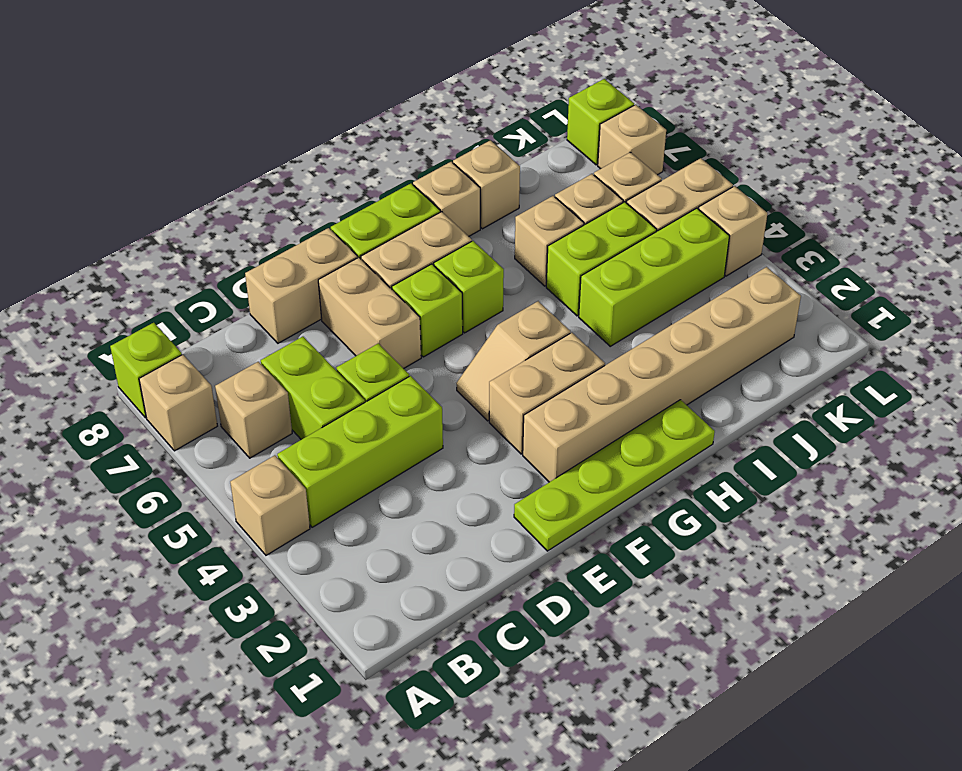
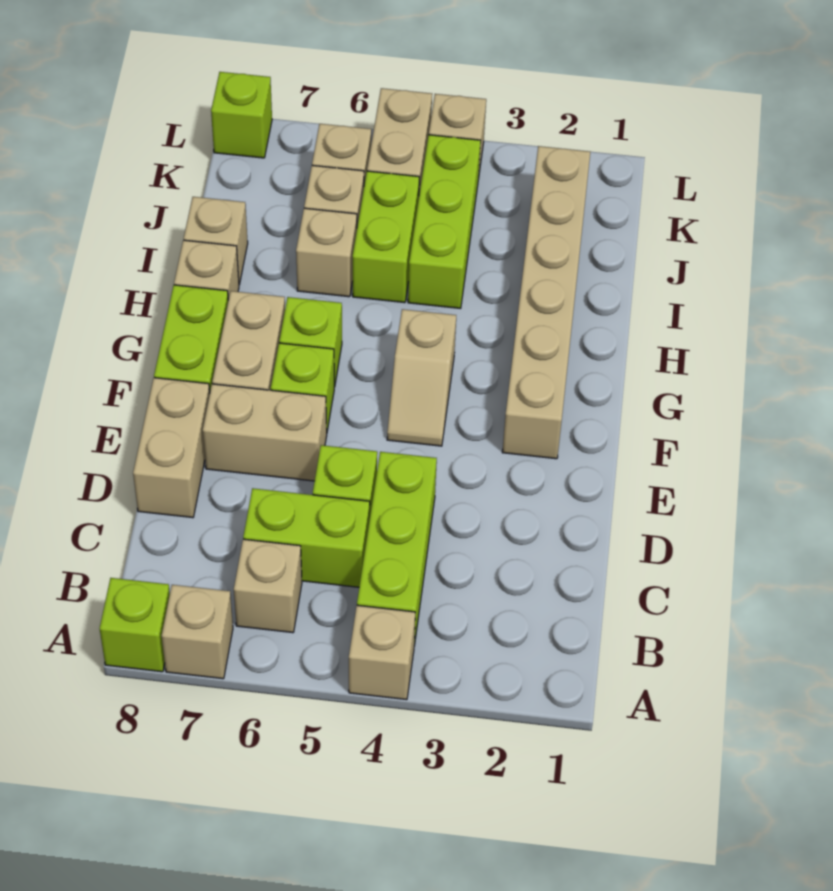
lime 1x4 plate [514,400,715,551] -> none
tan 1x2 brick [489,333,605,454] -> none
tan 1x1 brick [598,105,666,175] -> none

